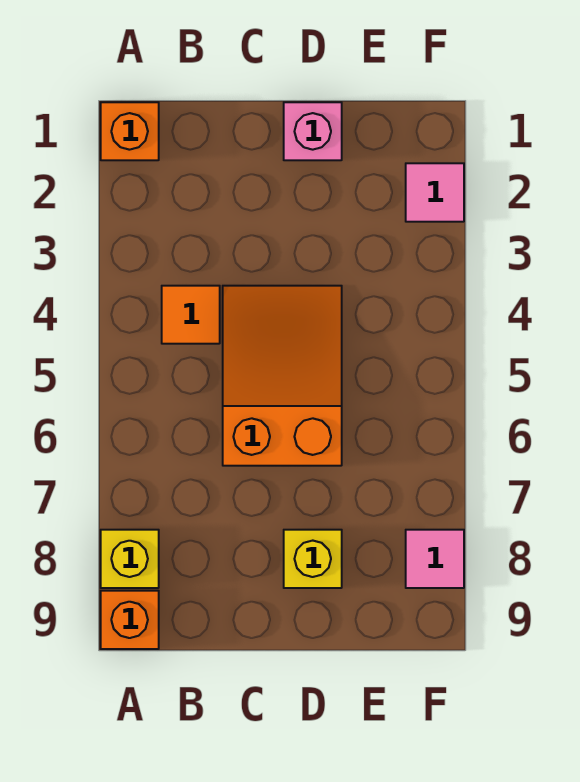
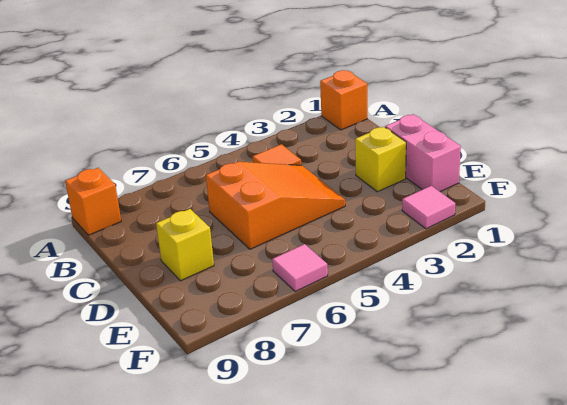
yellow 1x1 brick [101,530,159,588] -> yellow 1x1 brick moved to [355,127,406,192]
pink 1x1 brick [284,102,342,160] -> pink 1x2 brick [385,114,461,192]
pink 1x1 tile [406,530,464,588] -> pink 1x1 tile moved to [272,244,328,292]

